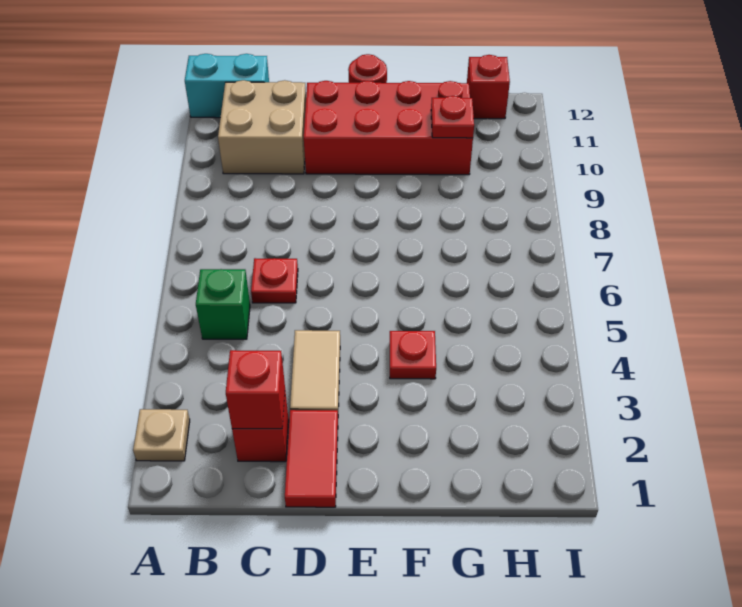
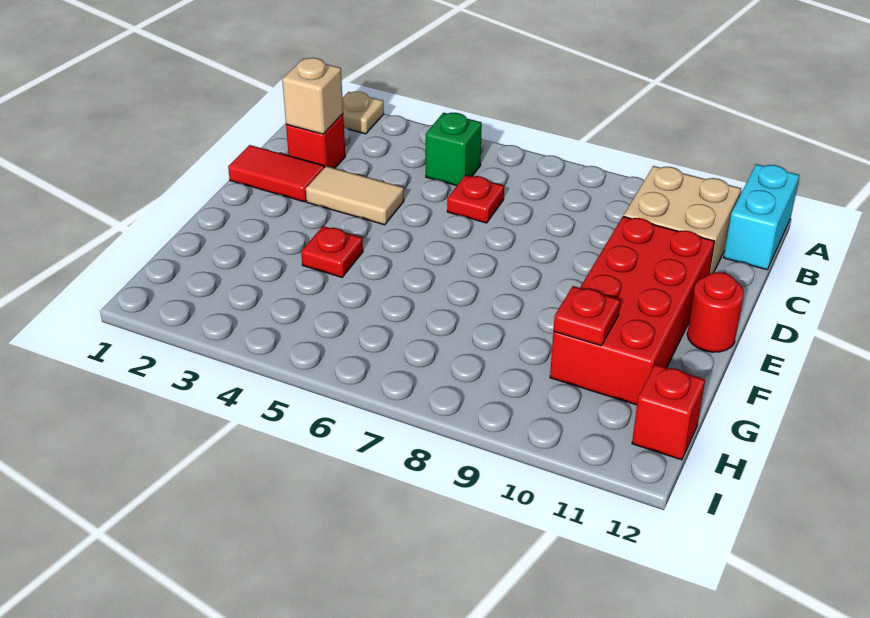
red 1x1 brick [226,350,285,429] -> tan 1x1 brick [282,58,343,134]

